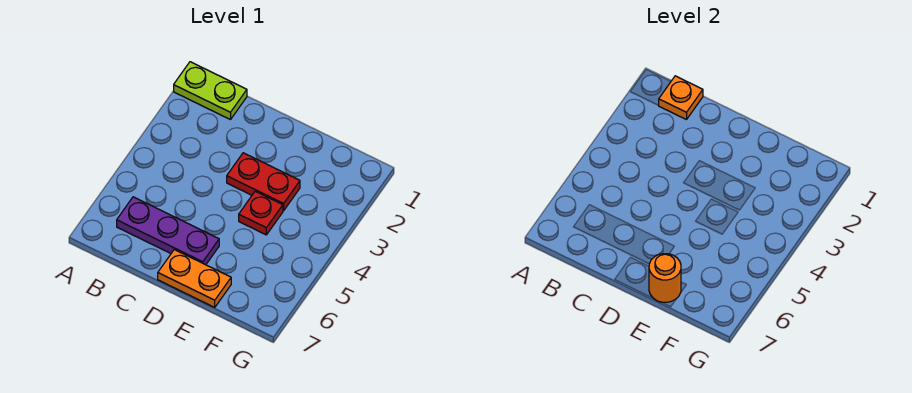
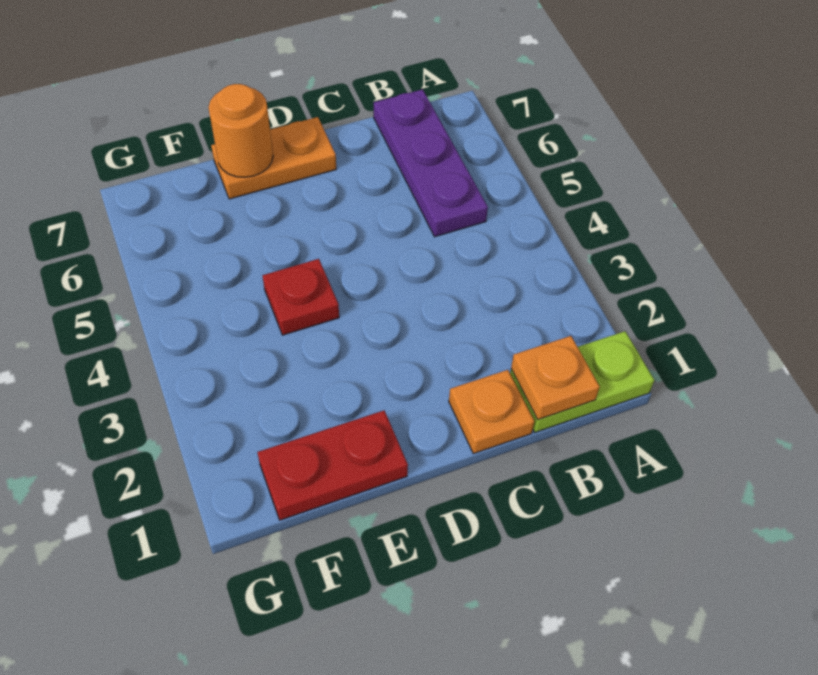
purple 1x3 plate [117,197,219,265] -> purple 1x3 plate turned to [374,89,488,237]
none -> orange 1x1 plate [449,370,534,454]
red 1x2 plate [227,153,300,211] -> red 1x2 plate moved to [257,411,408,520]

